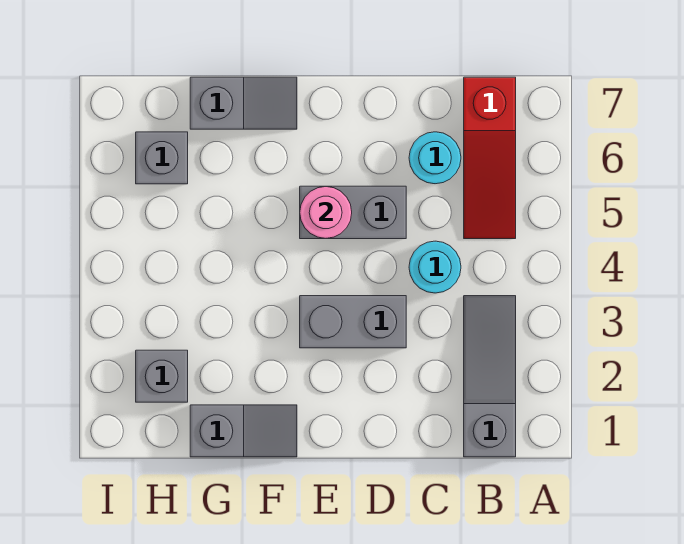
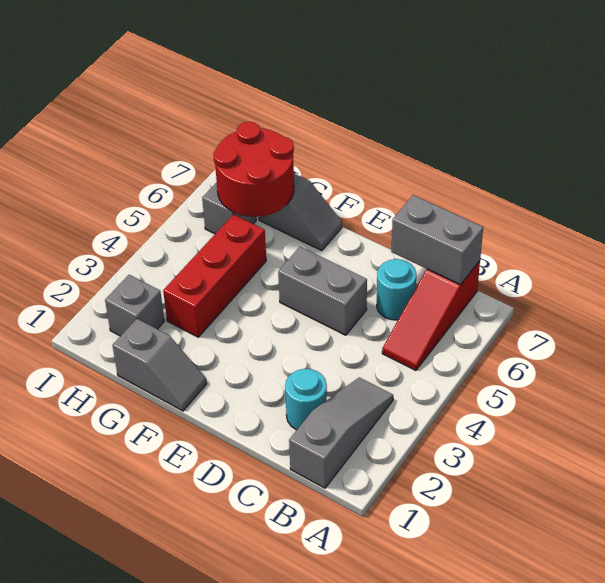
cyan 1x1 round brick [409,241,461,293] -> cyan 1x1 round brick moved to [285,369,327,430]
grey 1x2 brick [300,296,406,348] -> grey 1x2 brick moved to [391,195,483,285]
pink 1x1 round brick [300,186,352,239] -> none
none -> red 1x3 brick [163,215,266,337]
none -> red 2x2 round brick [213,122,294,217]

